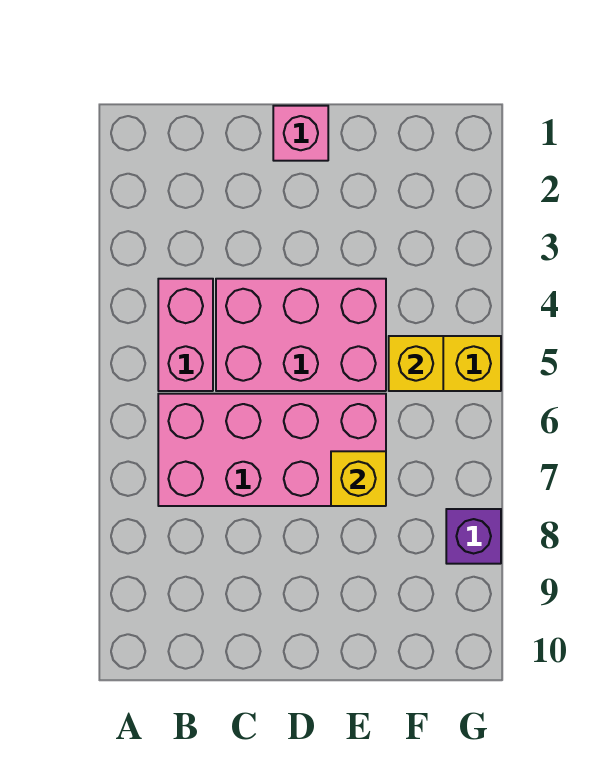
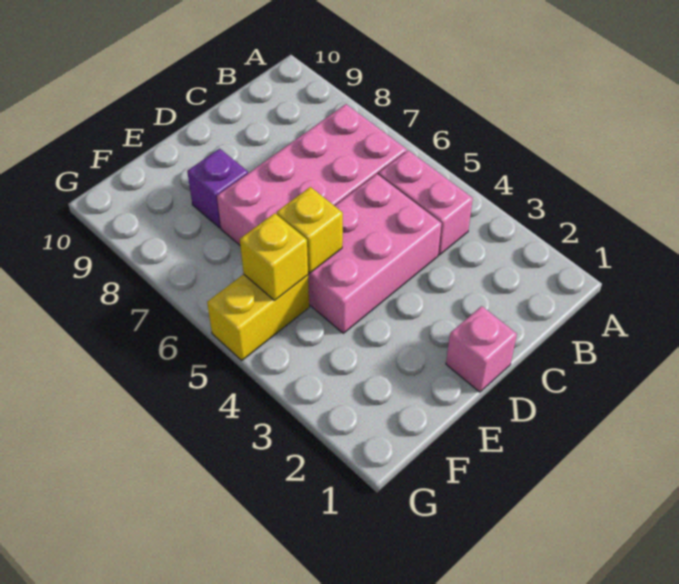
yellow 1x1 brick [331,451,386,506] -> yellow 1x1 brick moved to [277,187,343,273]
purple 1x1 brick [446,509,501,564] -> purple 1x1 brick moved to [187,149,248,228]

